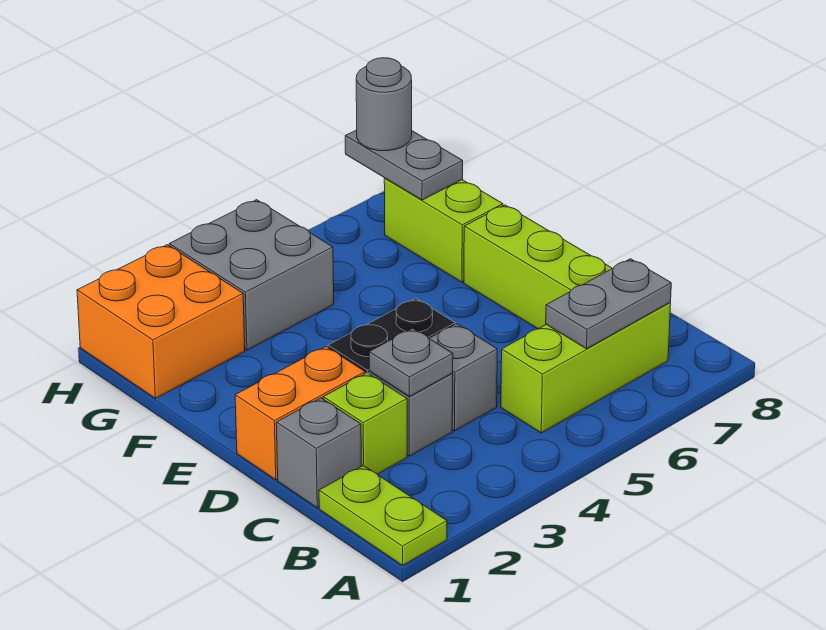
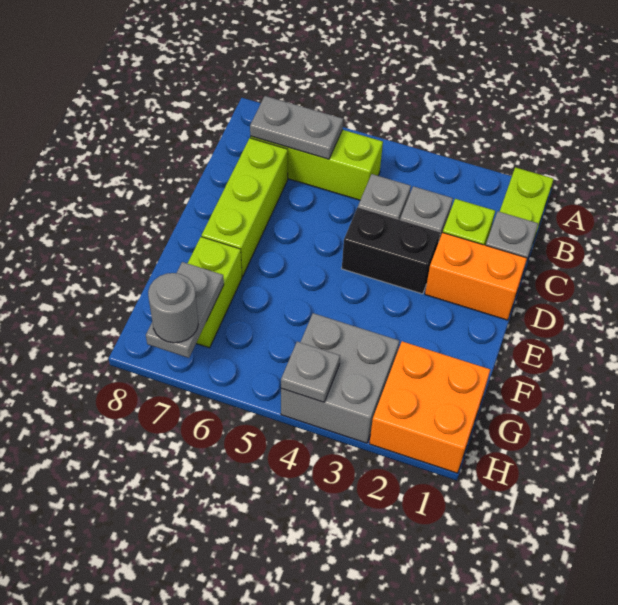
grey 1x1 plate [369,328,453,396] -> grey 1x1 plate moved to [281,342,340,402]

